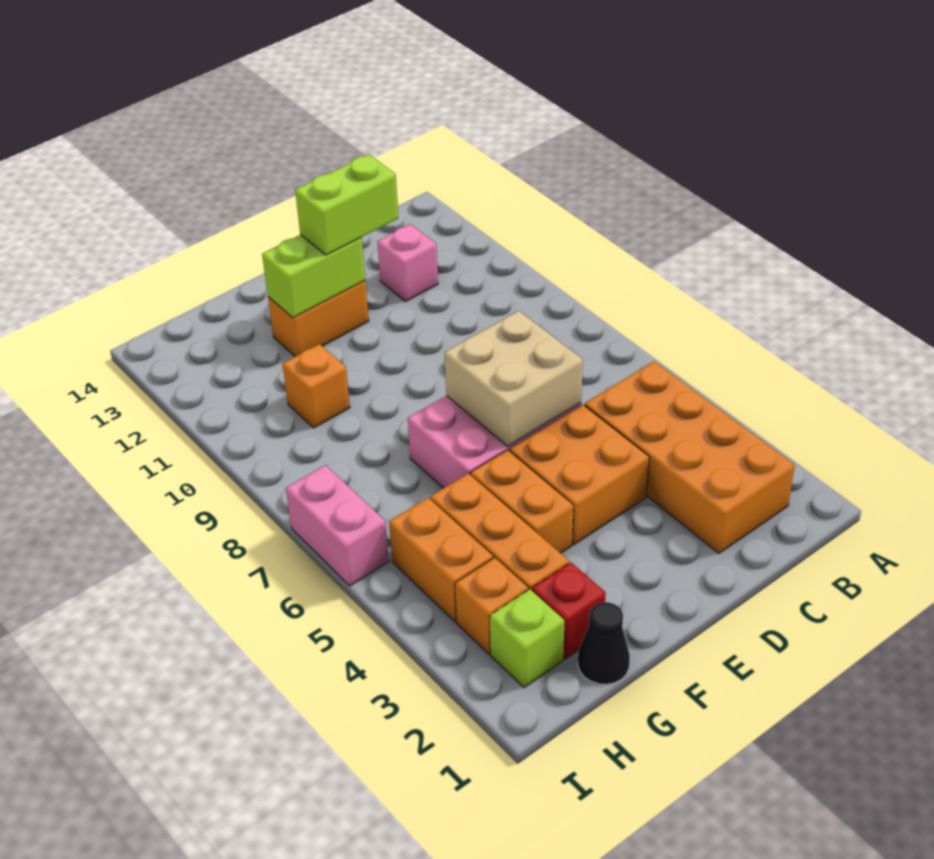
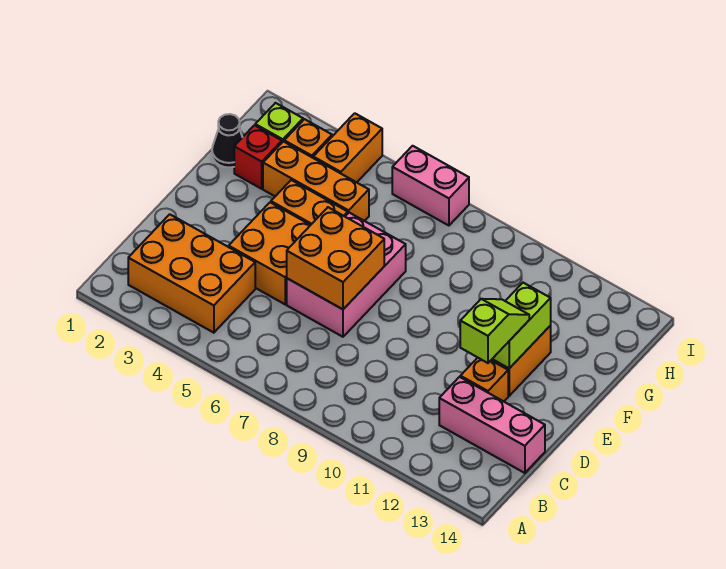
orange 2x4 brick [585,361,795,553] -> orange 2x3 brick [128,214,255,333]
pink 1x1 brick [377,224,438,301] -> pink 1x3 brick [439,377,545,473]
tan 2x2 brick [445,311,583,447] -> orange 2x2 brick [287,207,384,309]
lime 1x2 brick [295,154,398,255] -> lime 1x2 slope [460,299,529,363]
orange 1x1 brick [283,344,350,428] -> orange 1x1 brick moved to [460,358,508,401]
orange 1x2 brick [389,498,493,622] -> orange 1x2 brick turned to [313,113,382,182]

